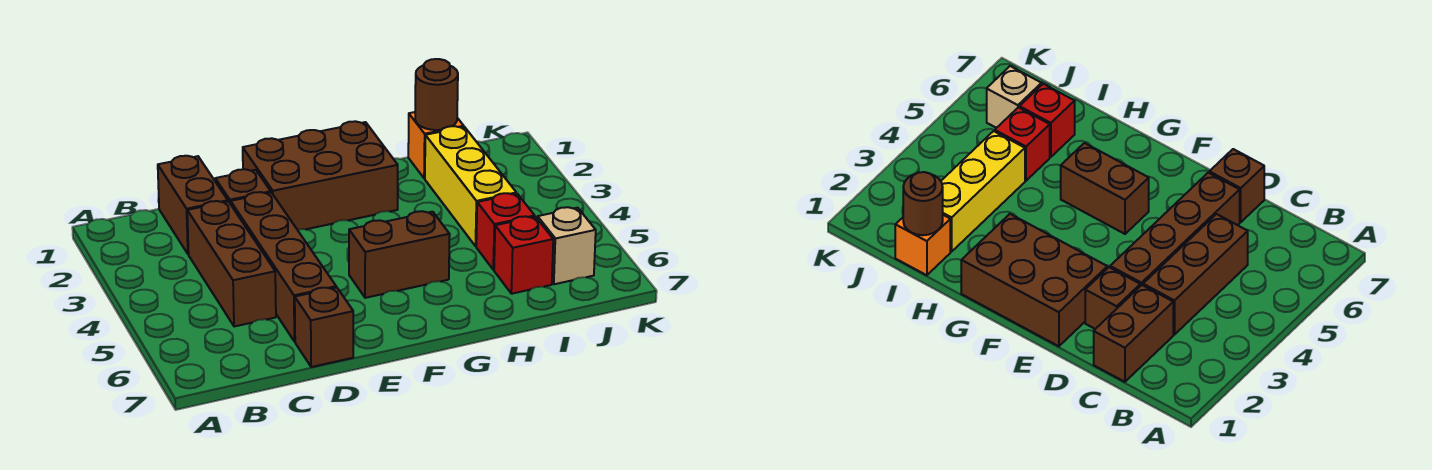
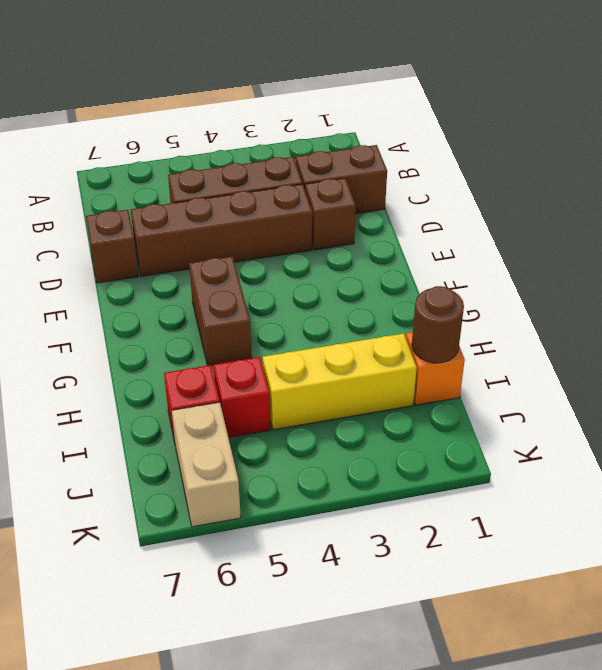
brown 2x3 brick [243,121,398,230] -> none
tan 1x1 brick [538,207,596,284] -> tan 1x2 brick [172,402,241,527]

